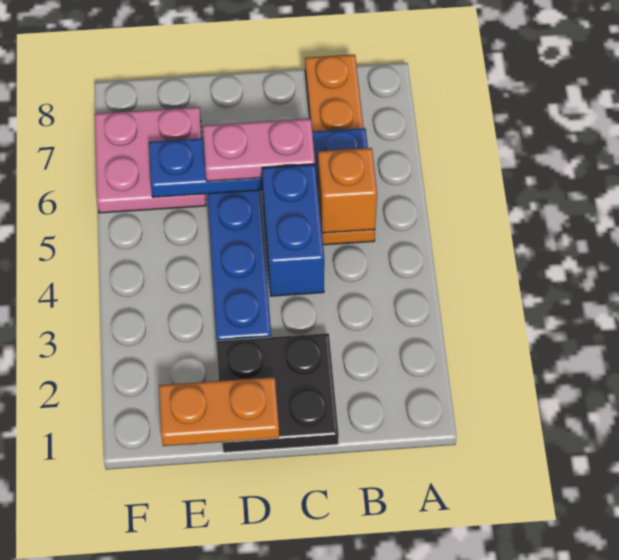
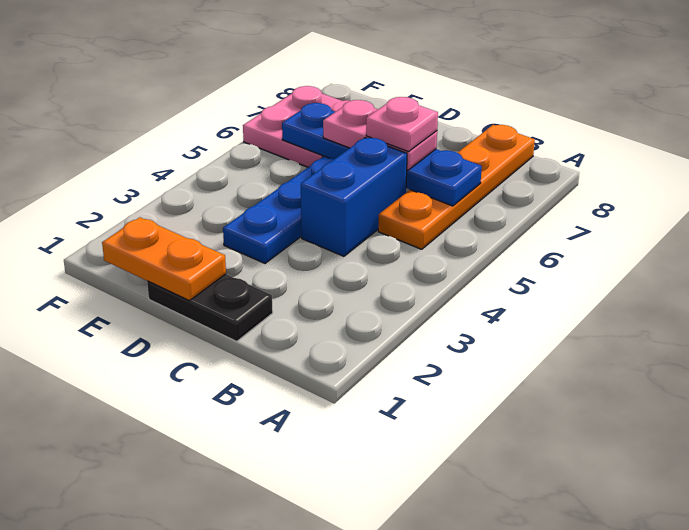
orange 1x1 brick [318,148,377,233] -> none
black 2x2 plate [216,333,339,452] -> black 1x2 plate [147,274,273,341]
none -> pink 1x1 plate [366,97,438,152]

